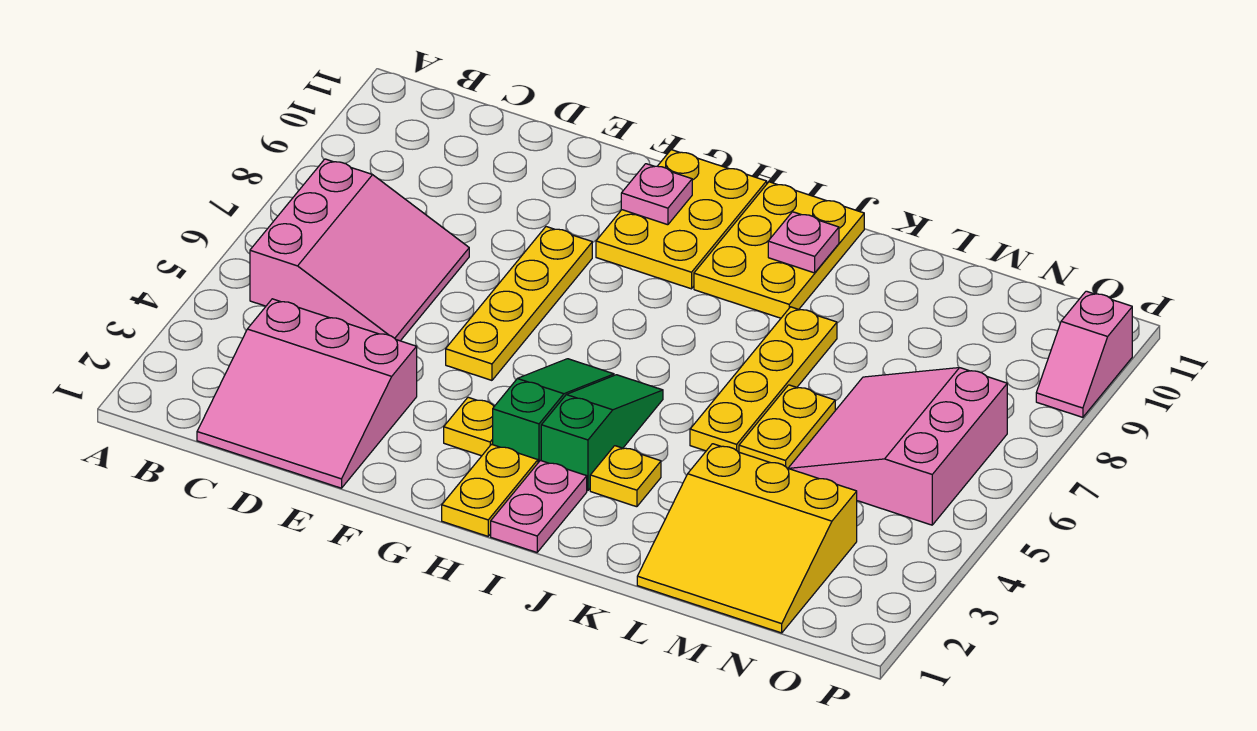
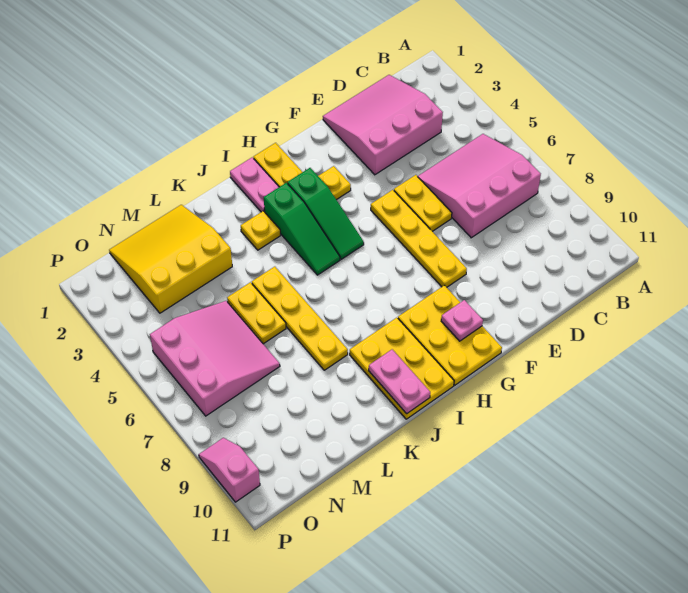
pink 3x3 slope [250,159,469,341] -> pink 3x3 slope turned to [417,134,541,238]
none -> yellow 1x2 plate [394,175,452,231]
pink 1x1 plate [768,212,839,273] -> pink 1x2 plate [369,350,430,414]

